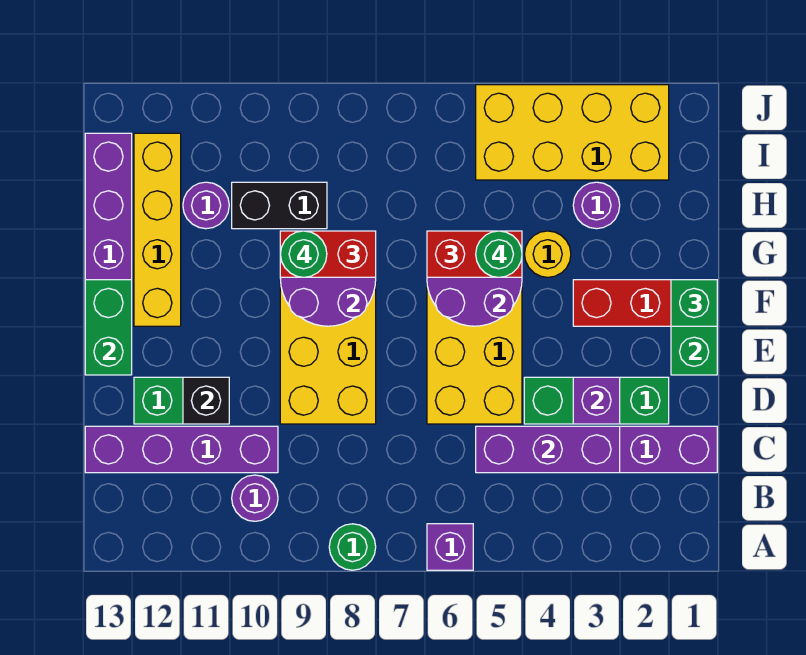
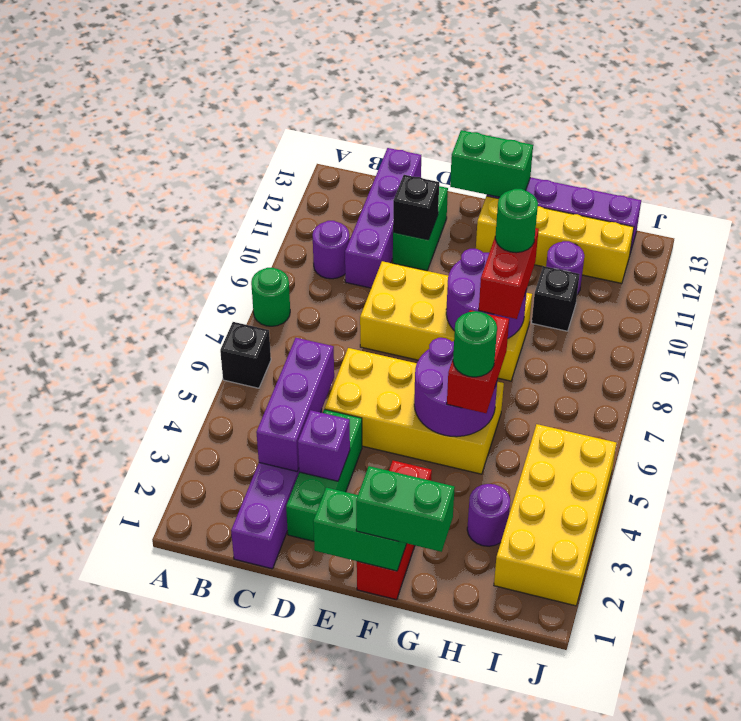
purple 1x1 brick [427,524,473,570] -> black 1x1 brick [220,322,271,388]
green 1x1 brick [671,280,717,326] -> green 1x2 brick [356,466,455,552]
yellow 1x1 round brick [525,231,571,277] -> none
black 1x2 brick [232,182,327,229] -> black 1x1 brick [532,266,580,331]

